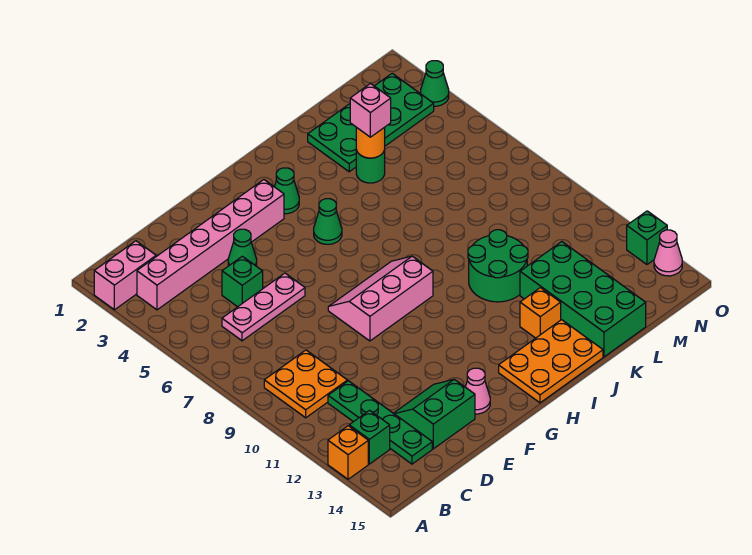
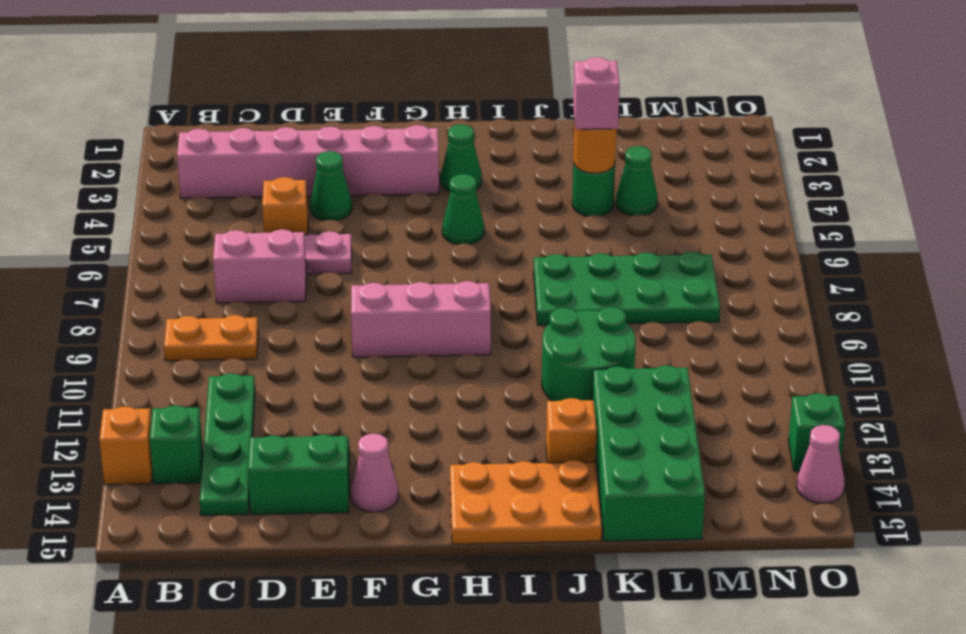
pink 1x2 brick [94,241,156,310] -> pink 1x2 brick moved to [213,229,306,303]
orange 2x2 plate [264,350,347,418] -> orange 1x2 plate [164,315,258,361]
green 1x1 brick [222,256,263,307] -> orange 1x1 brick [262,177,308,235]
green 2x4 plate [308,73,434,172] -> green 2x4 plate moved to [534,252,720,325]
green 1x1 cone [421,61,449,106] -> green 1x1 cone moved to [616,146,658,216]

